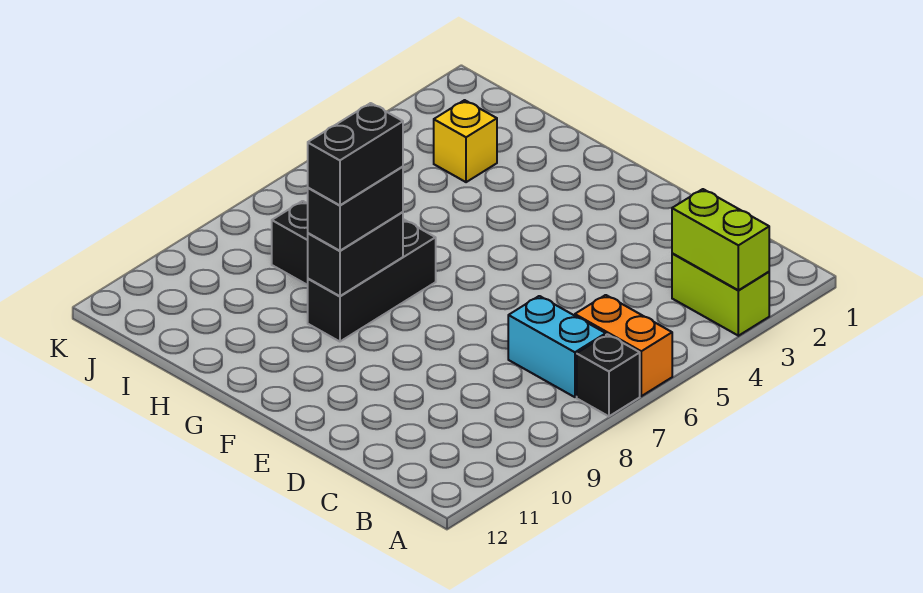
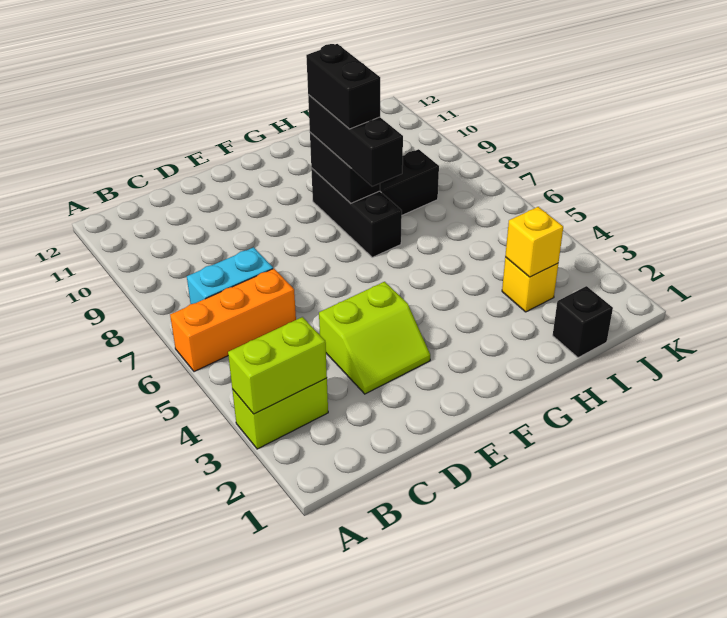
orange 1x2 brick [575,295,672,396] -> orange 1x3 brick [170,269,296,372]
black 1x1 brick [577,334,640,416] -> black 1x1 brick moved to [553,286,613,358]
none -> lime 2x2 slope [319,282,430,394]
black 1x2 brick [308,167,403,251] -> black 1x3 brick [308,95,403,186]
none -> yellow 1x1 brick [505,207,563,277]

